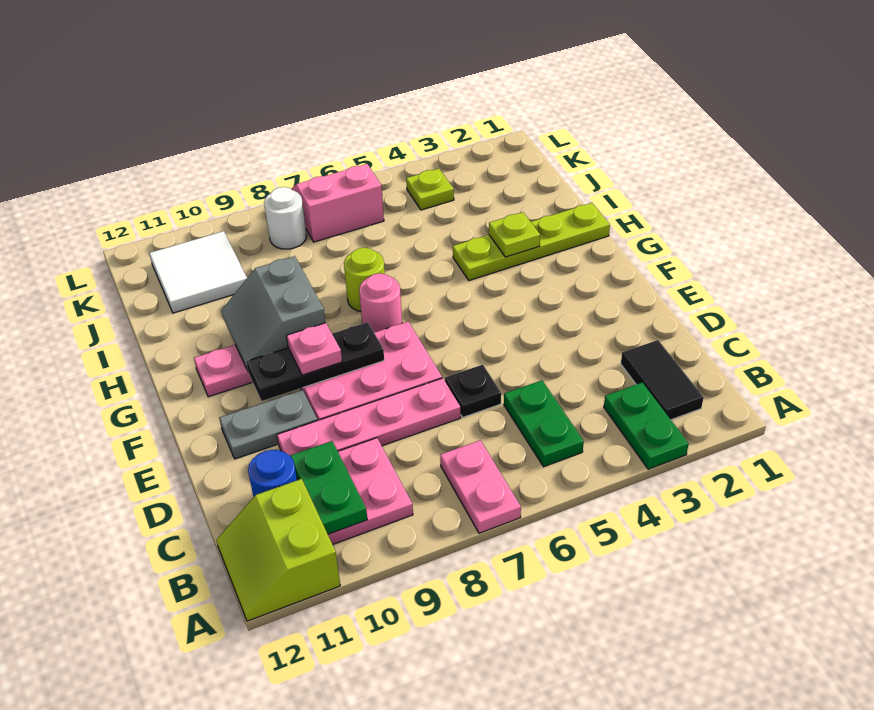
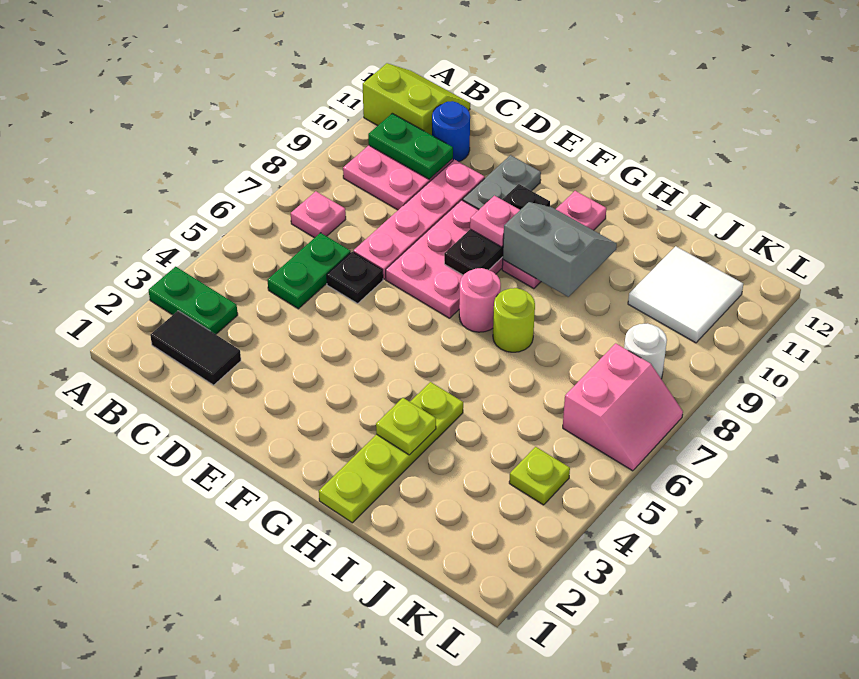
pink 1x2 plate [440,440,521,533] -> pink 1x1 plate [291,191,346,238]
green 1x2 plate [504,380,584,467] -> green 1x2 plate turned to [268,233,351,309]

